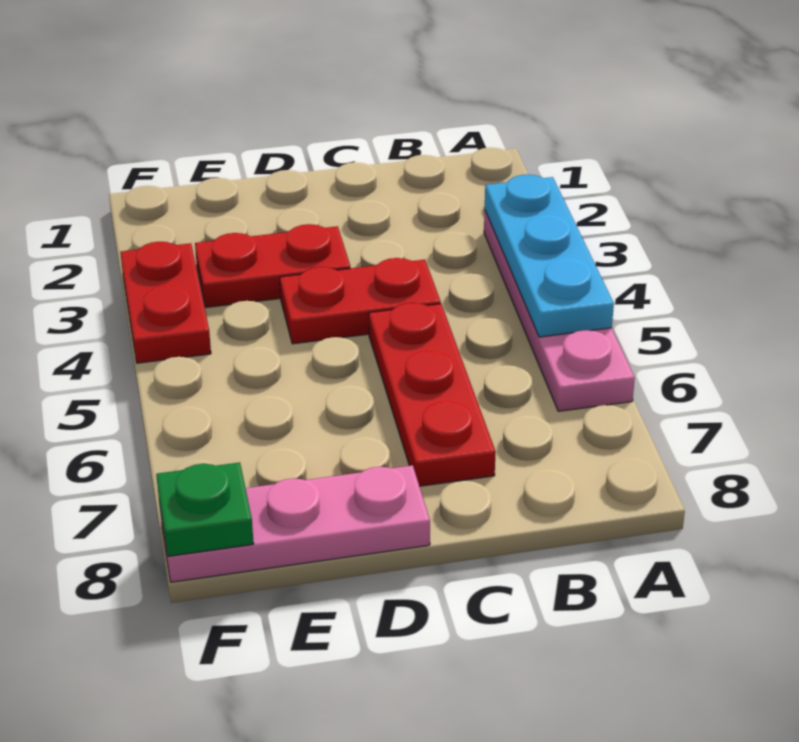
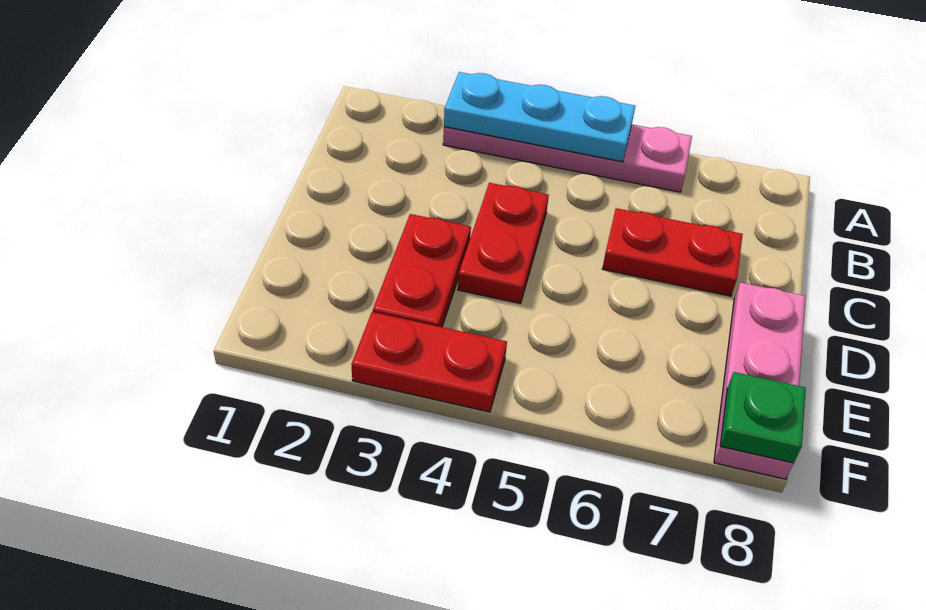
red 1x3 plate [369,303,496,486] -> red 1x2 plate [602,208,743,296]

